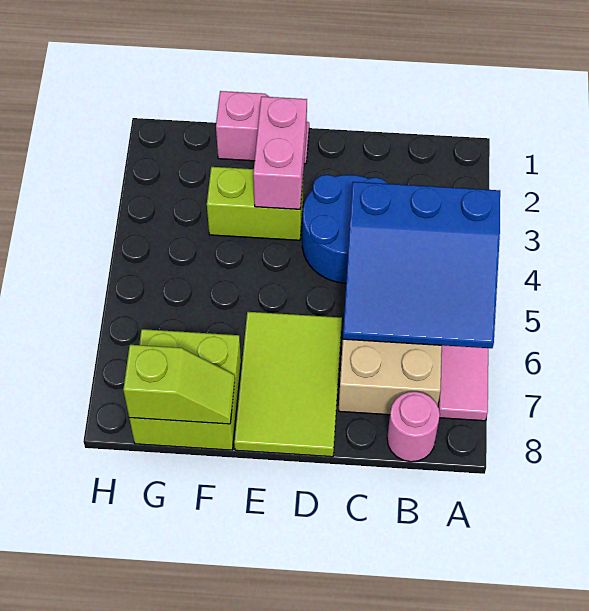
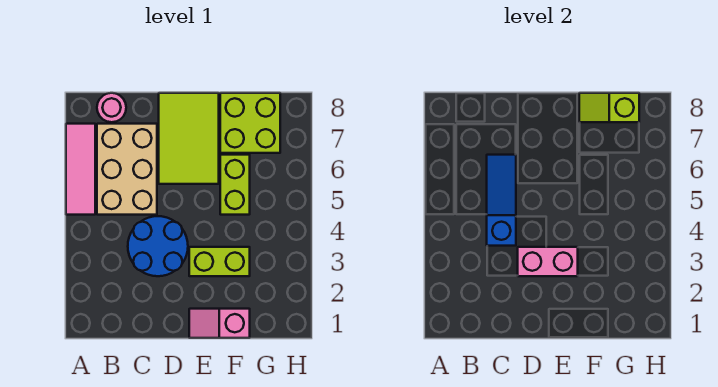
blue 3x3 slope [343,182,500,348] -> blue 1x3 slope [487,155,516,246]
pink 1x2 brick [253,97,307,209] -> pink 1x2 brick turned to [518,247,578,276]
none -> lime 1x2 brick [220,155,250,215]

